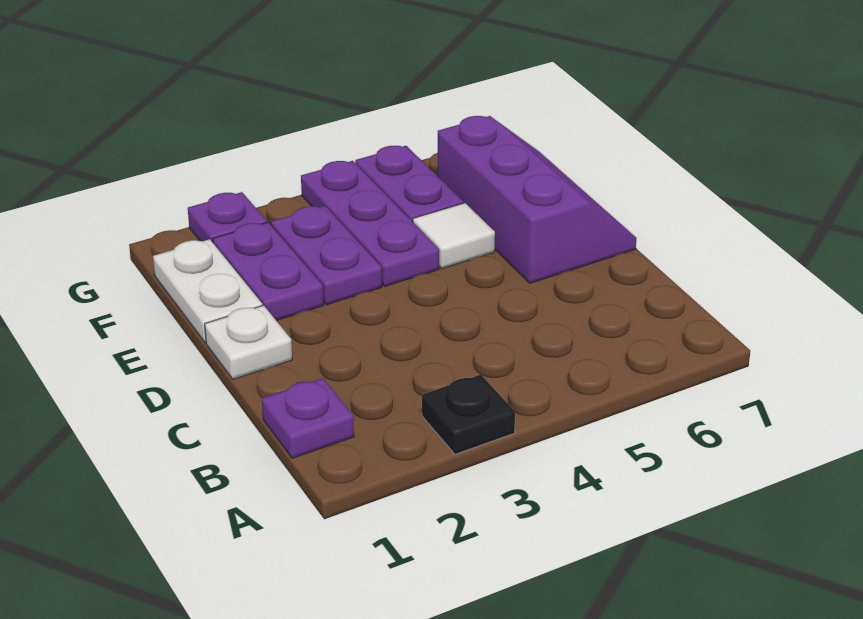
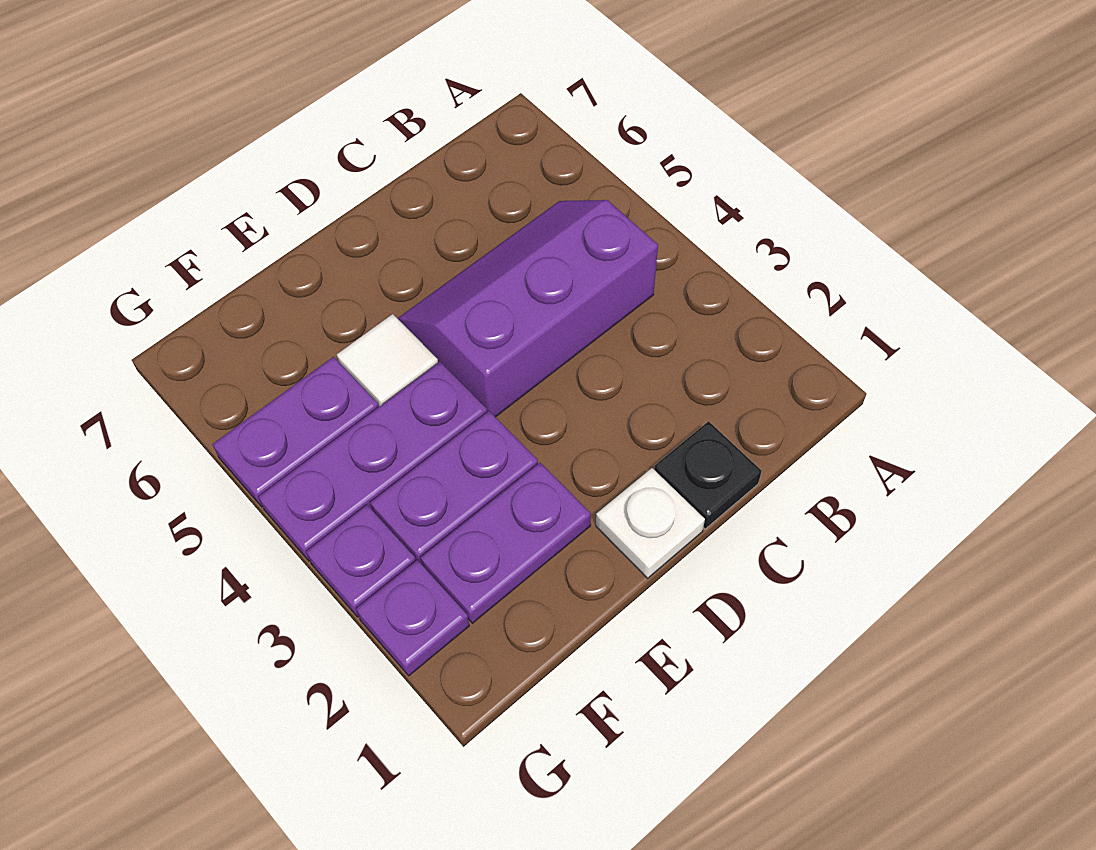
black 1x1 plate [422,375,515,454] -> black 1x1 plate moved to [654,421,762,529]
purple 1x1 plate [262,378,354,458] -> purple 1x1 plate moved to [306,505,416,617]
purple 2x3 slope [438,116,636,283] -> purple 2x3 slope moved to [397,200,658,417]
white 1x2 plate [153,239,262,343] -> none

